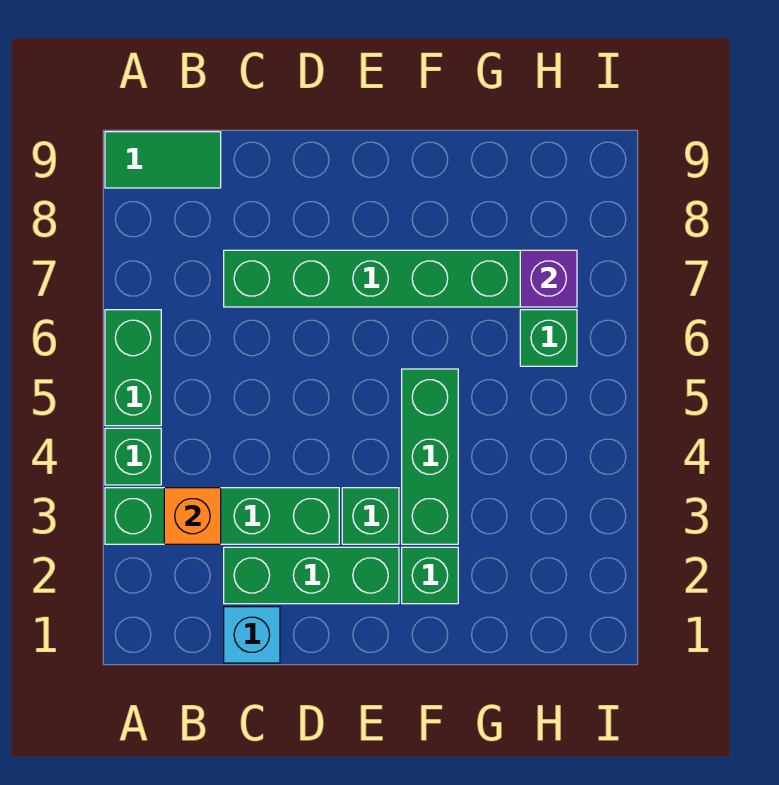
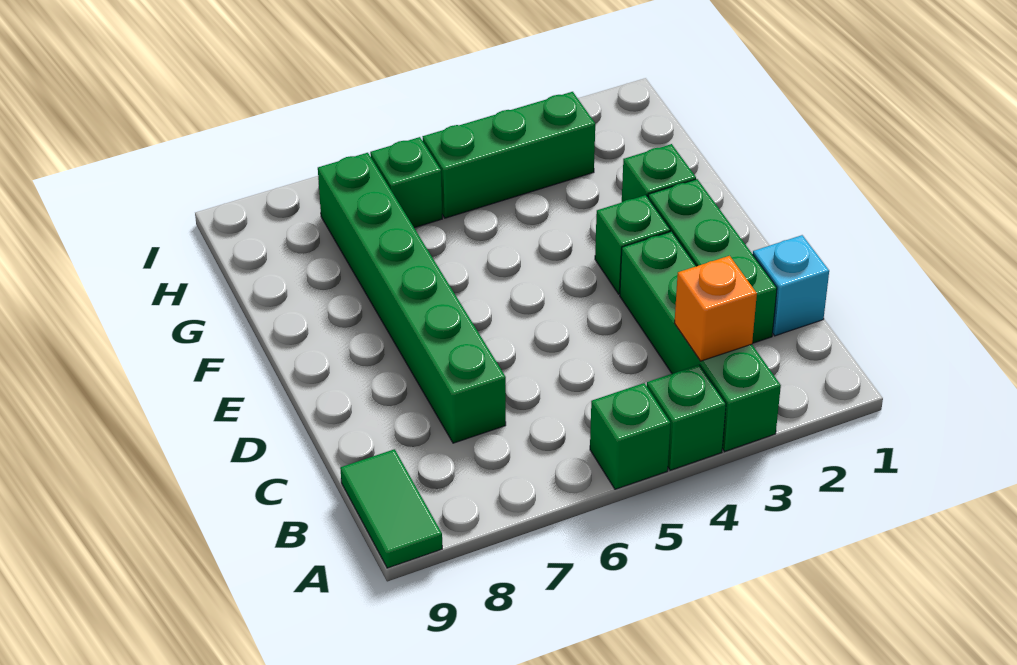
green 1x2 brick [105,310,161,426] -> green 1x1 brick [590,383,671,489]
green 1x3 brick [402,369,458,544] -> green 1x3 brick moved to [423,92,595,218]
purple 1x1 brick [520,250,577,307] -> none

